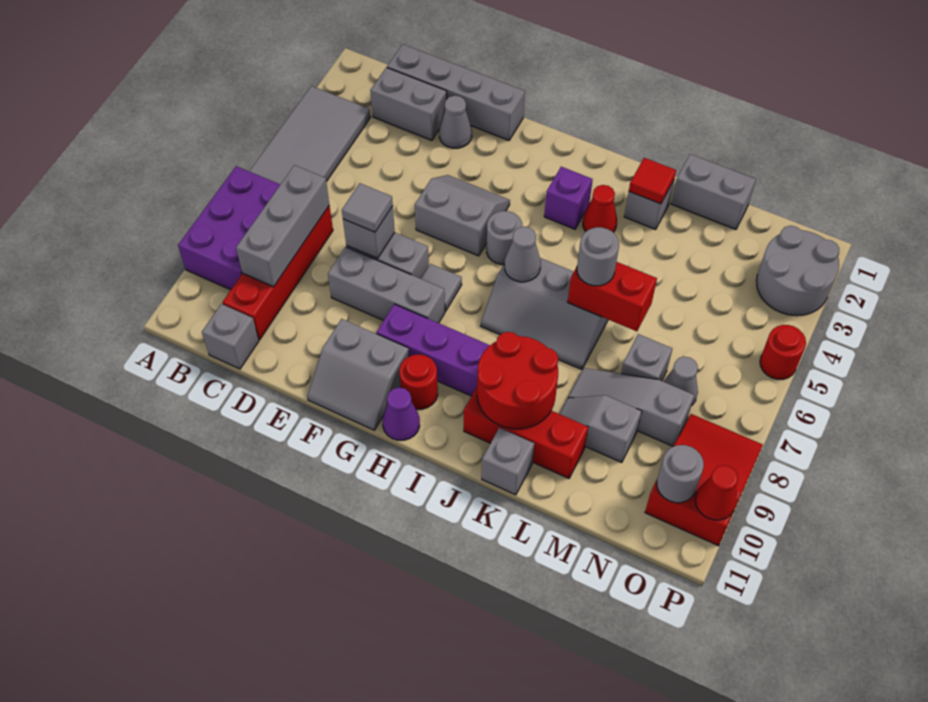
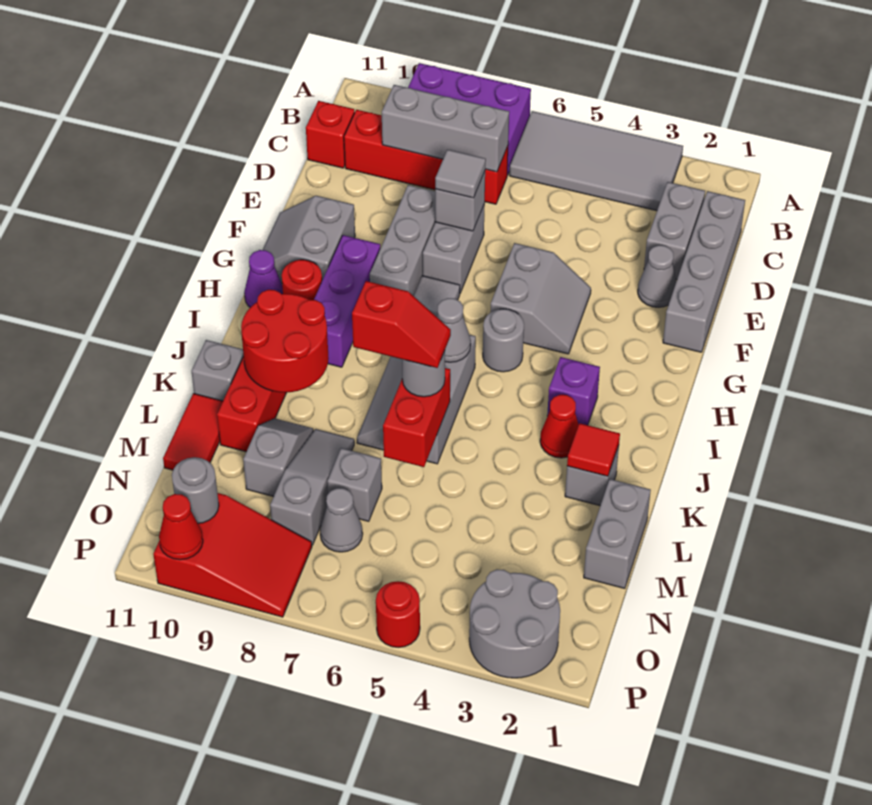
grey 1x1 brick [202,304,259,369] -> red 1x1 brick [306,101,355,168]
none -> red 1x2 slope [352,281,451,368]
none -> red 1x2 tile [163,393,223,470]

